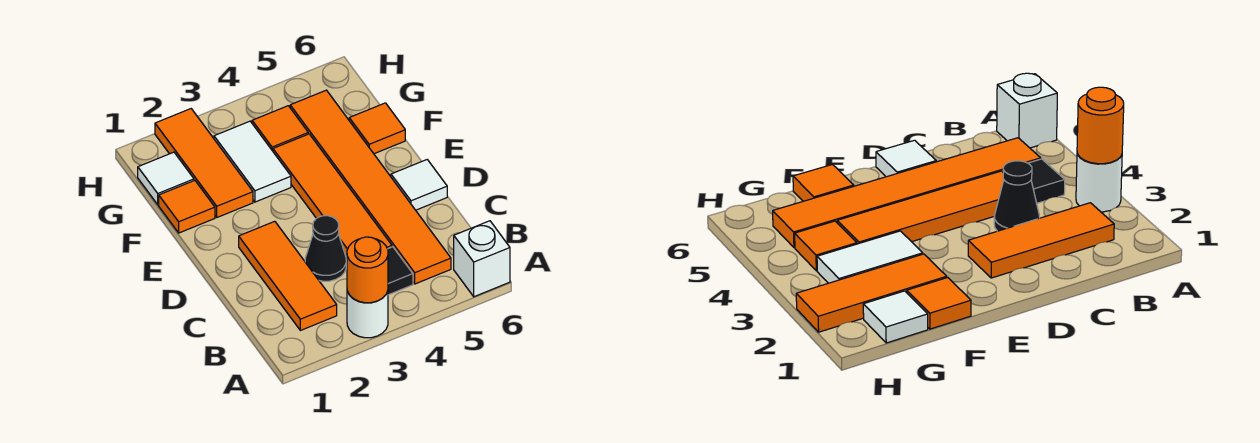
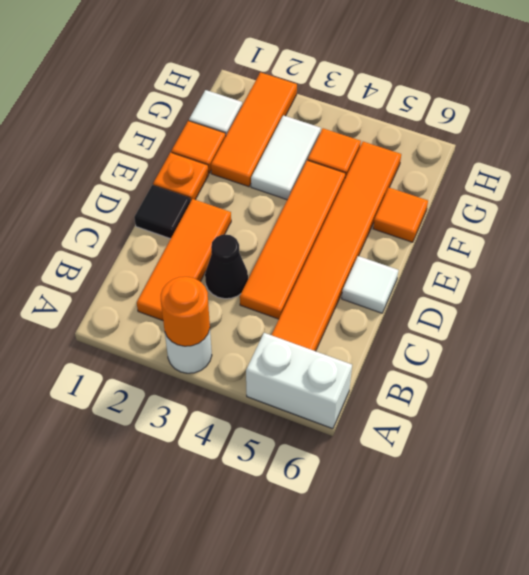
white 1x1 brick [454,221,510,297] -> white 1x2 brick [246,333,352,429]
black 1x1 tile [388,247,413,295] -> black 1x1 tile moved to [134,185,191,239]
none -> orange 1x1 plate [153,152,209,200]

